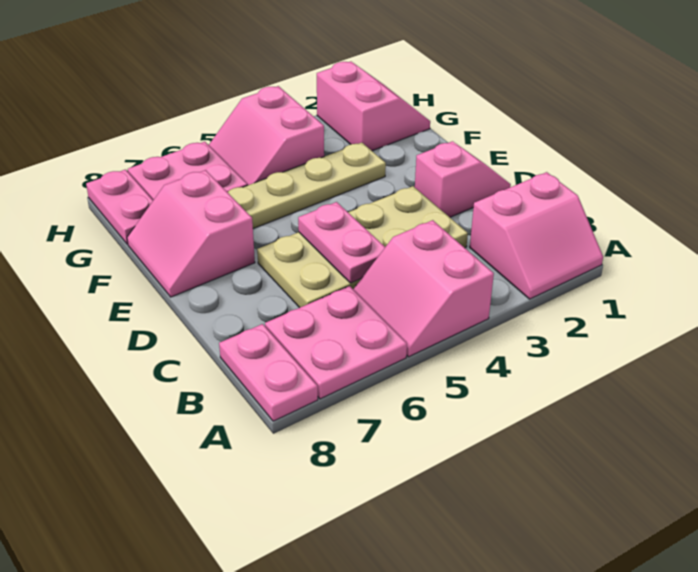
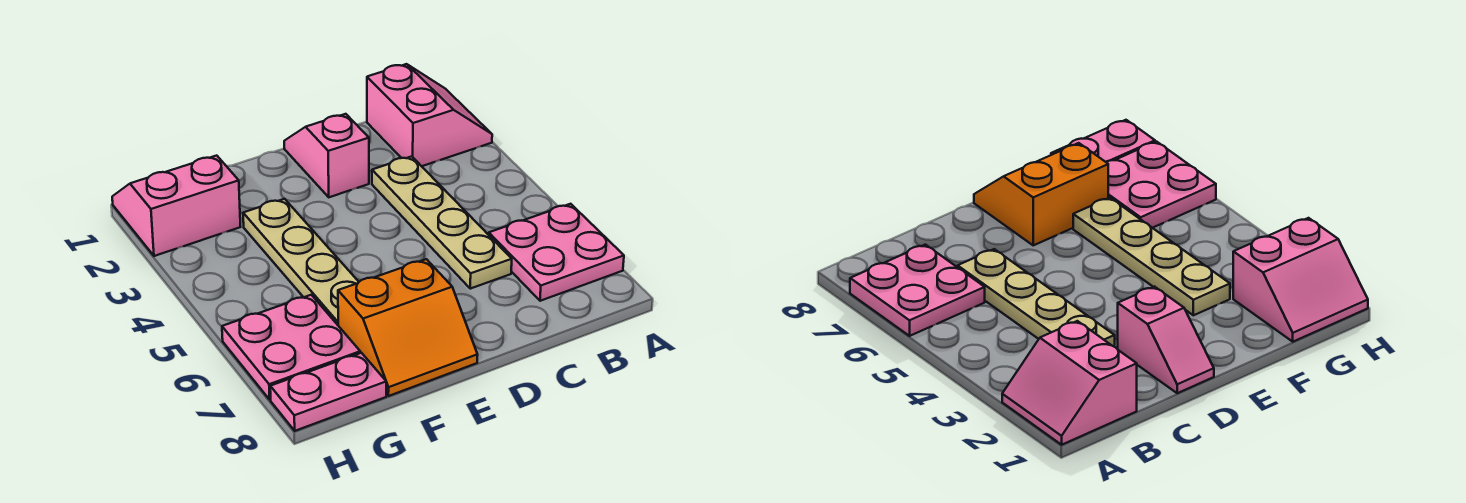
pink 2x2 slope [353,220,494,357] -> none
pink 1x2 plate [219,324,318,421] -> none
tan 2x4 plate [257,186,468,308] -> tan 1x4 plate [372,156,512,289]
pink 1x2 plate [298,202,385,283] -> none
pink 2x2 slope [127,170,255,297] -> orange 2x2 slope [338,259,478,396]
pink 2x2 slope [209,86,324,185] -> none

